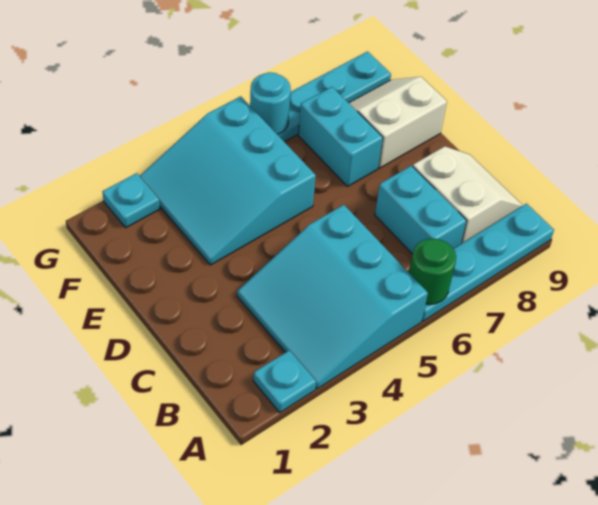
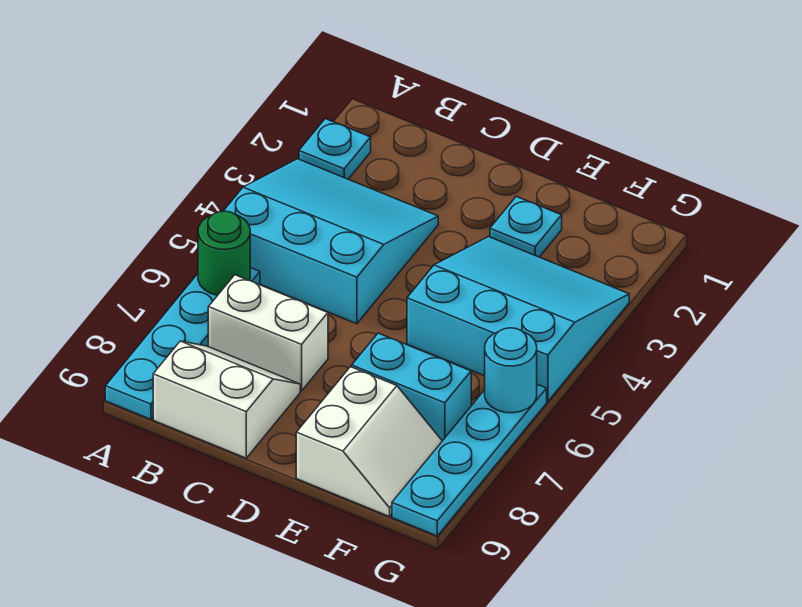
cyan 1x2 brick [375,166,467,254] -> white 1x2 brick [208,275,328,391]
white 2x2 slope [413,146,523,244] -> white 2x2 slope turned to [153,341,300,458]
cyan 1x1 plate [102,173,160,228] -> cyan 1x1 plate moved to [490,196,562,257]

